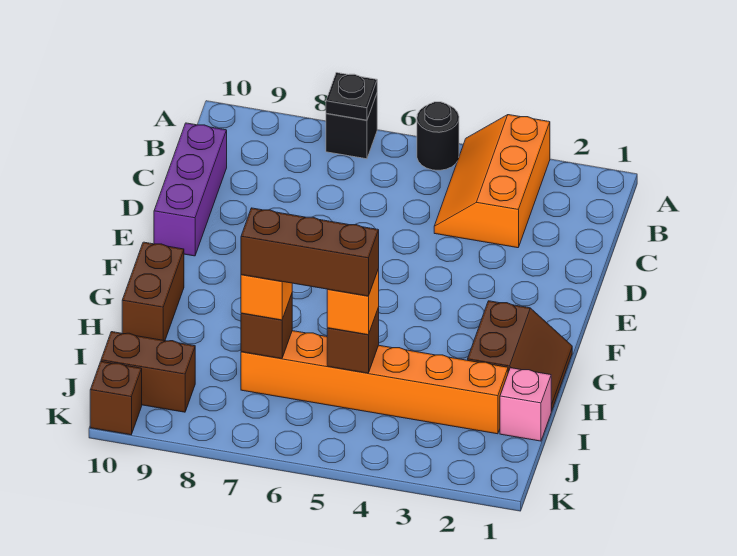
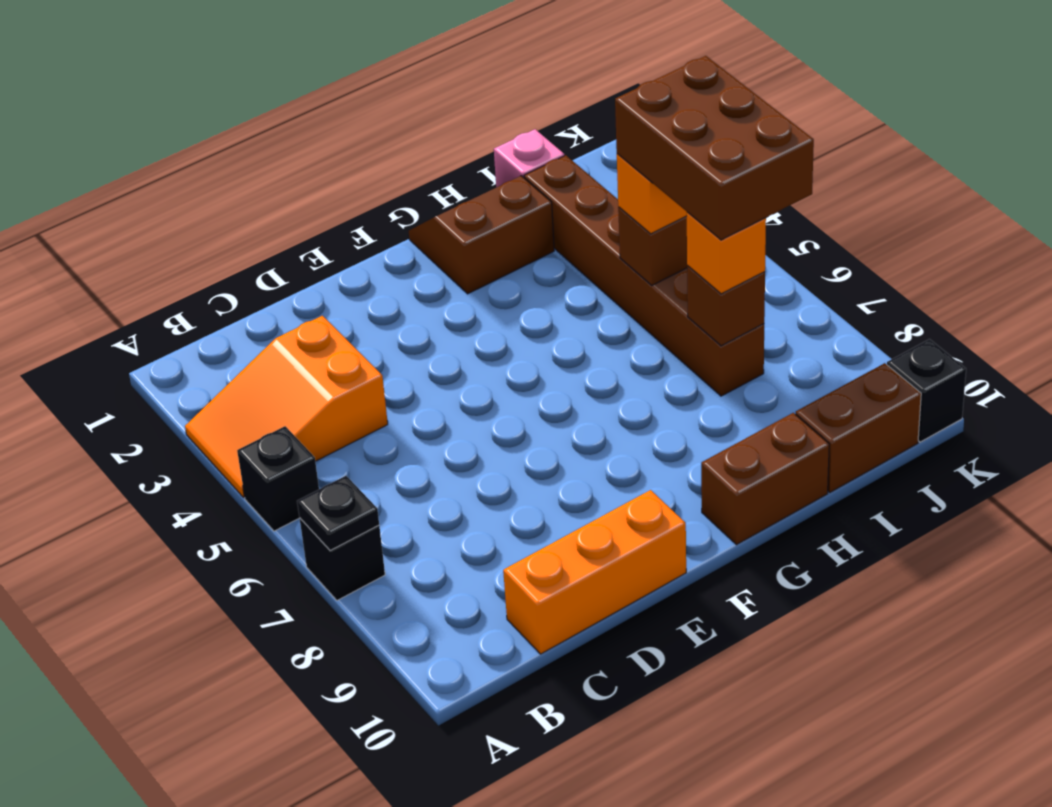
orange 2x3 slope [434,115,550,248] -> orange 2x3 slope turned to [185,316,388,497]
black 1x1 round brick [417,102,459,170] -> black 1x1 brick [237,426,319,531]
purple 1x3 brick [154,123,227,256] -> orange 1x3 brick [503,490,686,654]
orange 1x6 brick [241,331,508,434] -> brown 1x6 brick [524,155,764,396]
brown 1x3 brick [241,208,379,296] -> brown 2x3 brick [615,56,814,240]
brown 1x2 brick [101,332,195,412] -> brown 1x2 brick turned to [796,363,921,492]
brown 1x1 brick [90,361,142,435] -> black 1x1 brick [887,339,966,442]

